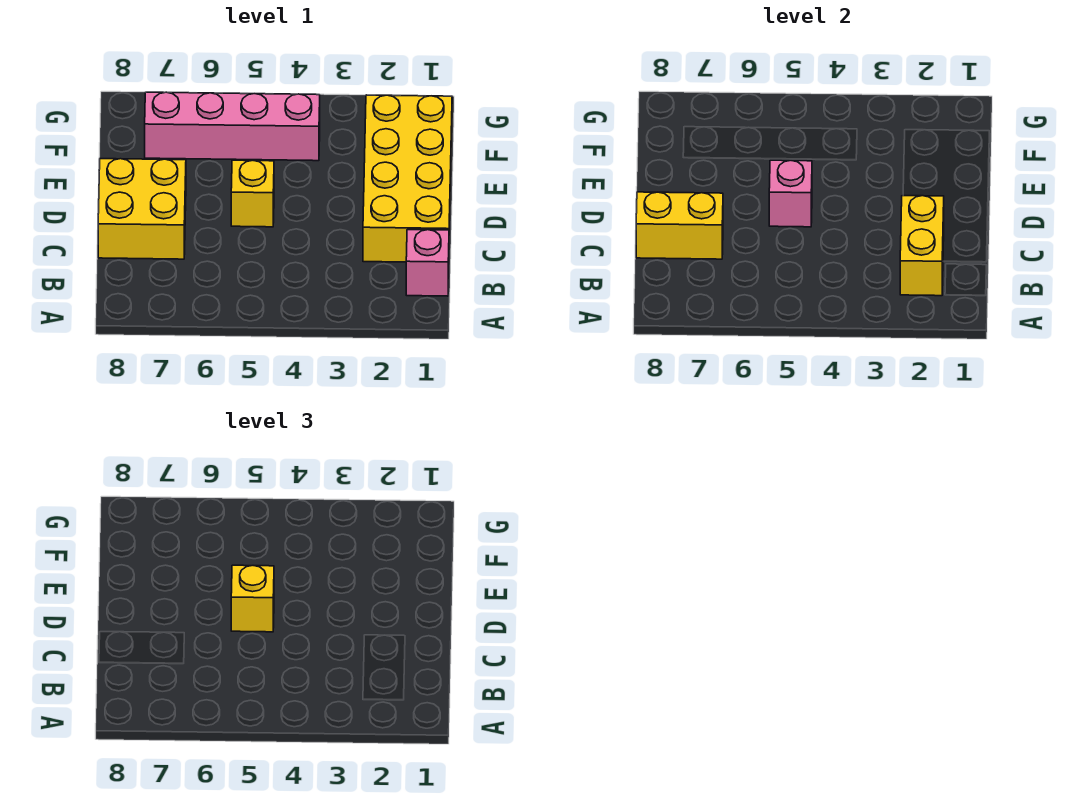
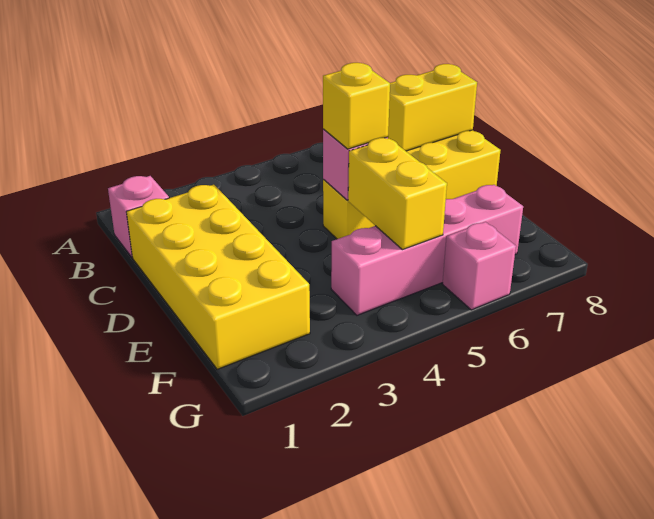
yellow 1x2 brick [900,196,944,296] -> yellow 1x2 brick moved to [348,138,447,250]
none -> pink 1x1 brick [443,222,516,310]

